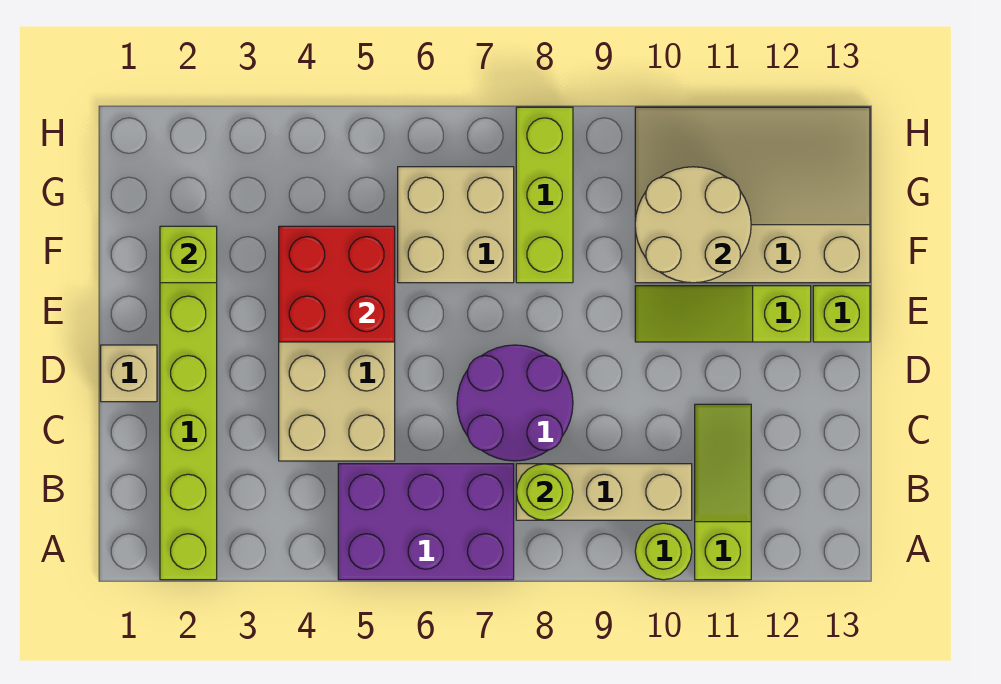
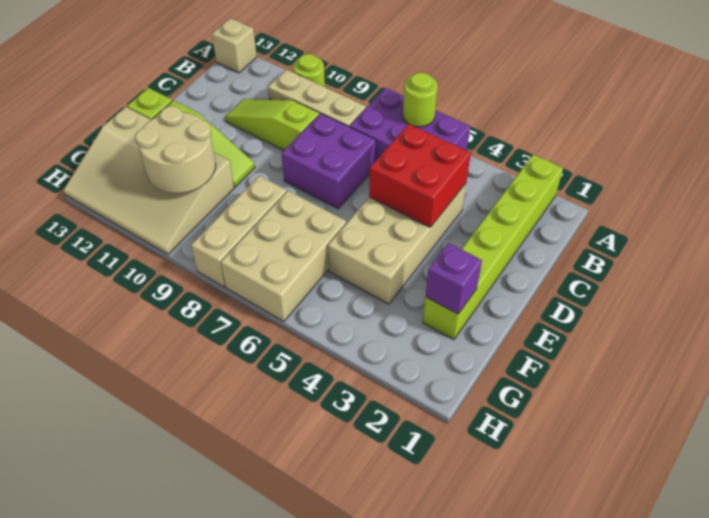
lime 1x3 slope [695,404,751,580] -> lime 1x3 slope turned to [225,99,319,150]
lime 1x1 round brick [516,464,573,520] -> lime 1x1 round brick moved to [403,72,438,127]
purple 2x2 round brick [457,345,573,461] -> purple 2x2 brick [281,113,376,209]
tan 1x1 brick [101,345,157,402] -> tan 1x1 brick moved to [212,18,257,73]
red 2x2 brick [279,226,395,342] -> red 2x2 brick moved to [369,124,471,227]
lime 1x1 brick [160,226,217,283] -> purple 1x1 brick [426,243,482,314]
tan 2x2 brick [398,167,514,283] -> tan 2x3 brick [221,191,346,321]
lime 1x3 brick [516,107,573,283] -> tan 1x3 brick [191,176,287,287]

